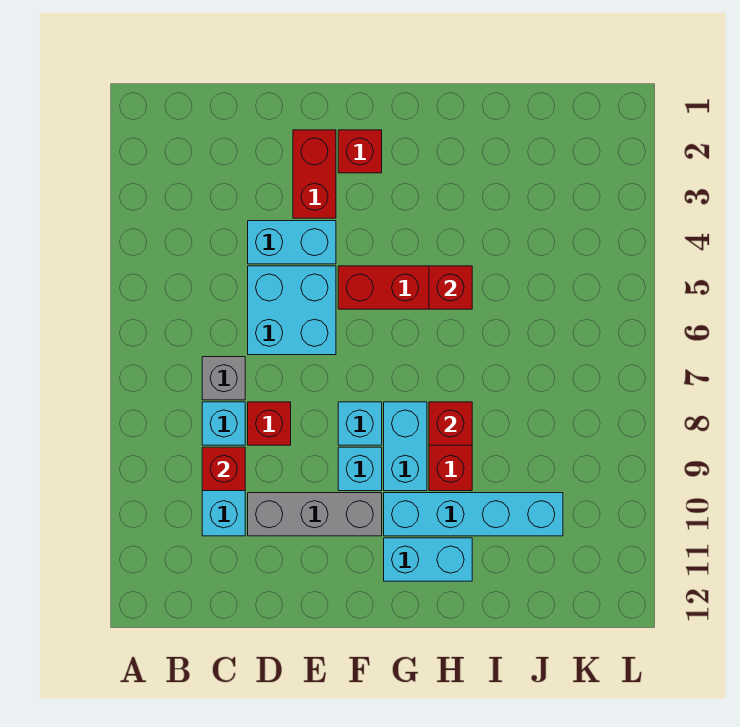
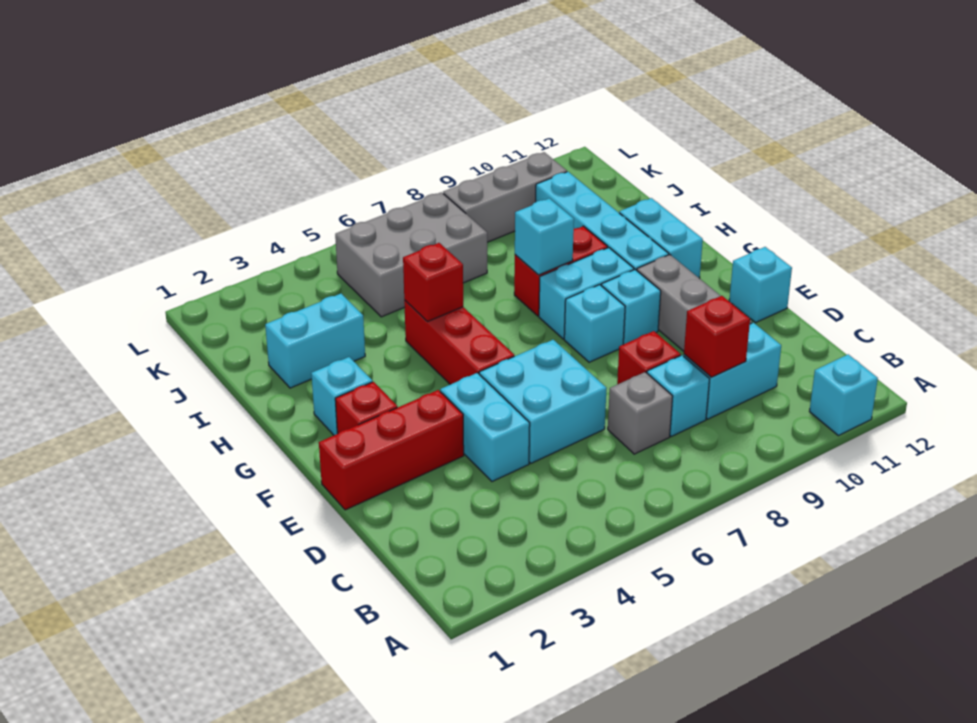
none -> cyan 1x1 brick [809,354,878,436]
red 1x2 brick [293,130,336,218] -> red 1x3 brick [319,390,464,510]
none -> cyan 1x1 brick [729,247,792,323]
none -> cyan 1x1 brick [311,357,372,435]
red 1x1 brick [429,402,472,445] -> cyan 1x1 brick [515,198,574,275]
none -> cyan 1x2 brick [265,294,365,388]
none -> grey 2x3 brick [335,192,487,317]
none -> grey 1x3 brick [443,152,567,242]

